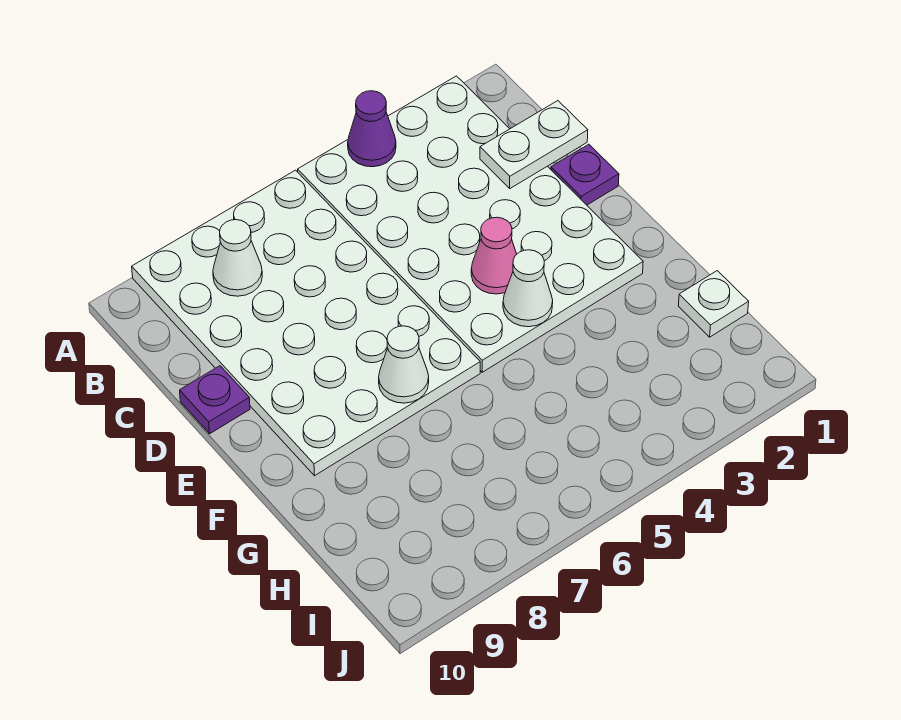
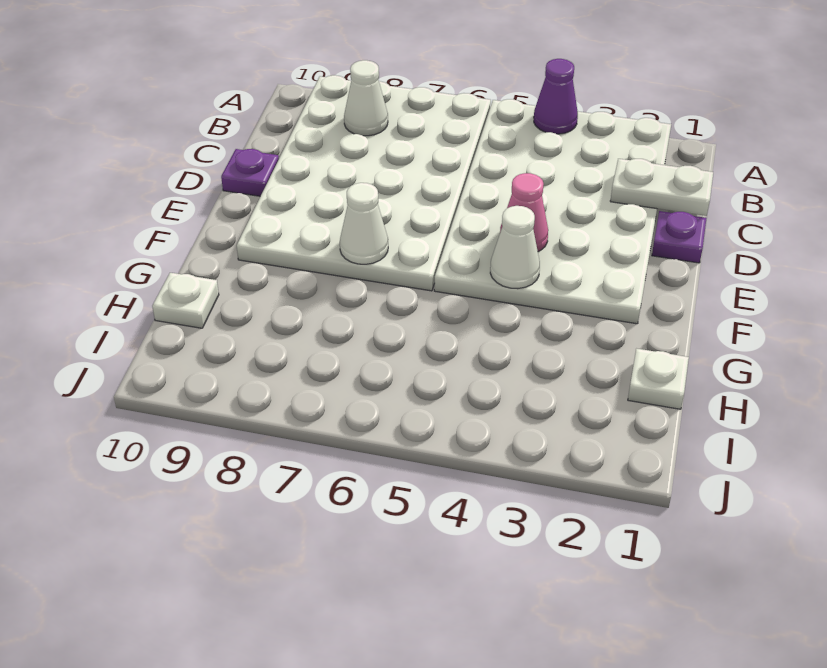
none -> white 1x1 plate [152,273,219,328]

